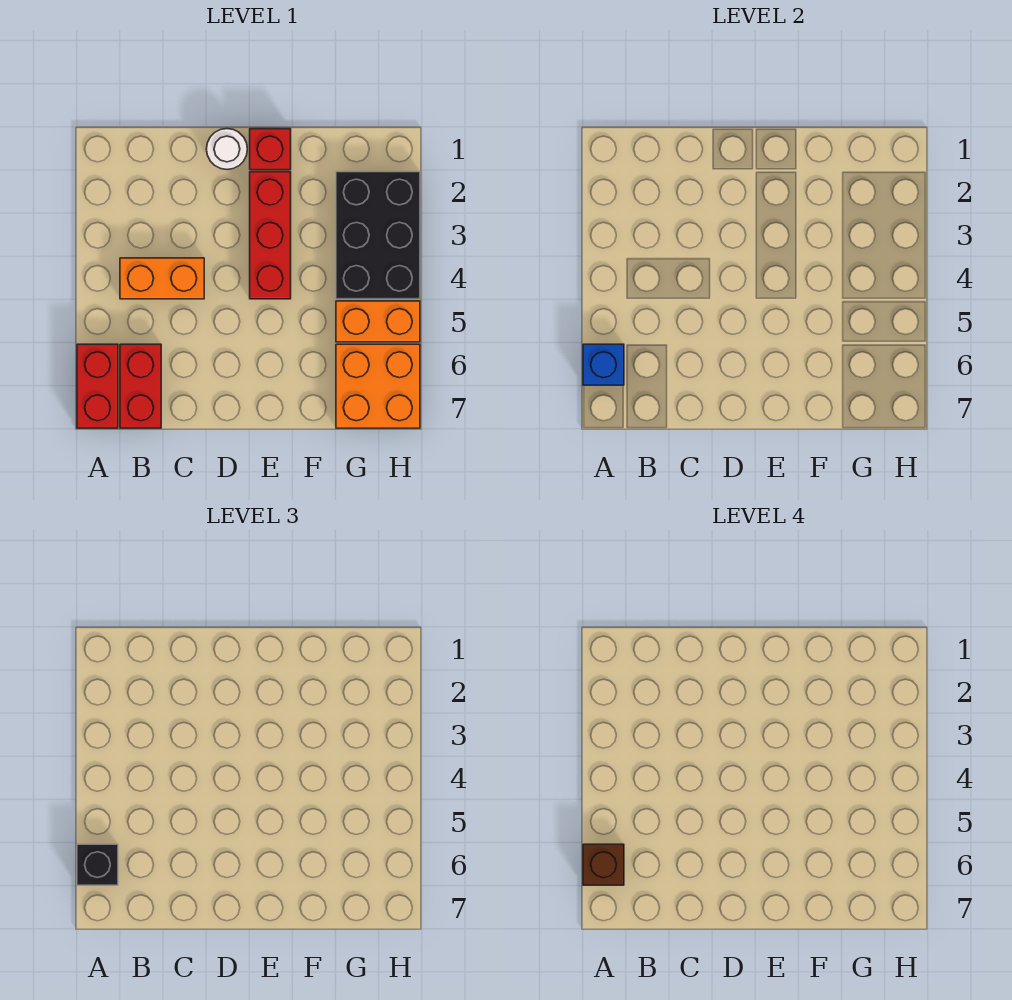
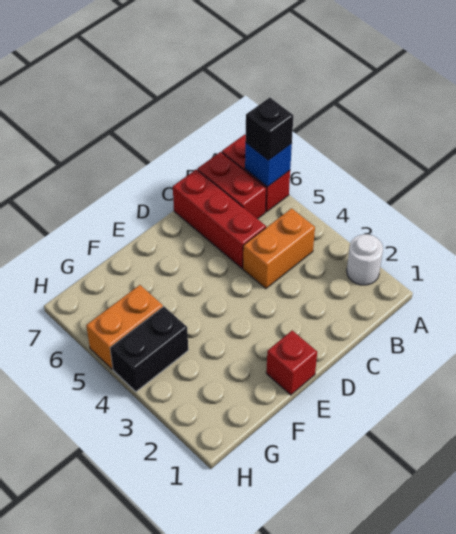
brown 1x1 brick [583,844,624,885] -> none
white 1x1 round brick [207,129,247,169] -> white 1x1 round brick moved to [347,234,383,285]
red 1x3 brick [250,172,291,299] -> red 1x3 brick moved to [173,169,266,268]
black 2x3 brick [336,172,420,299] -> black 1x2 brick [110,306,188,392]
orange 2x2 brick [336,344,420,428] -> none

